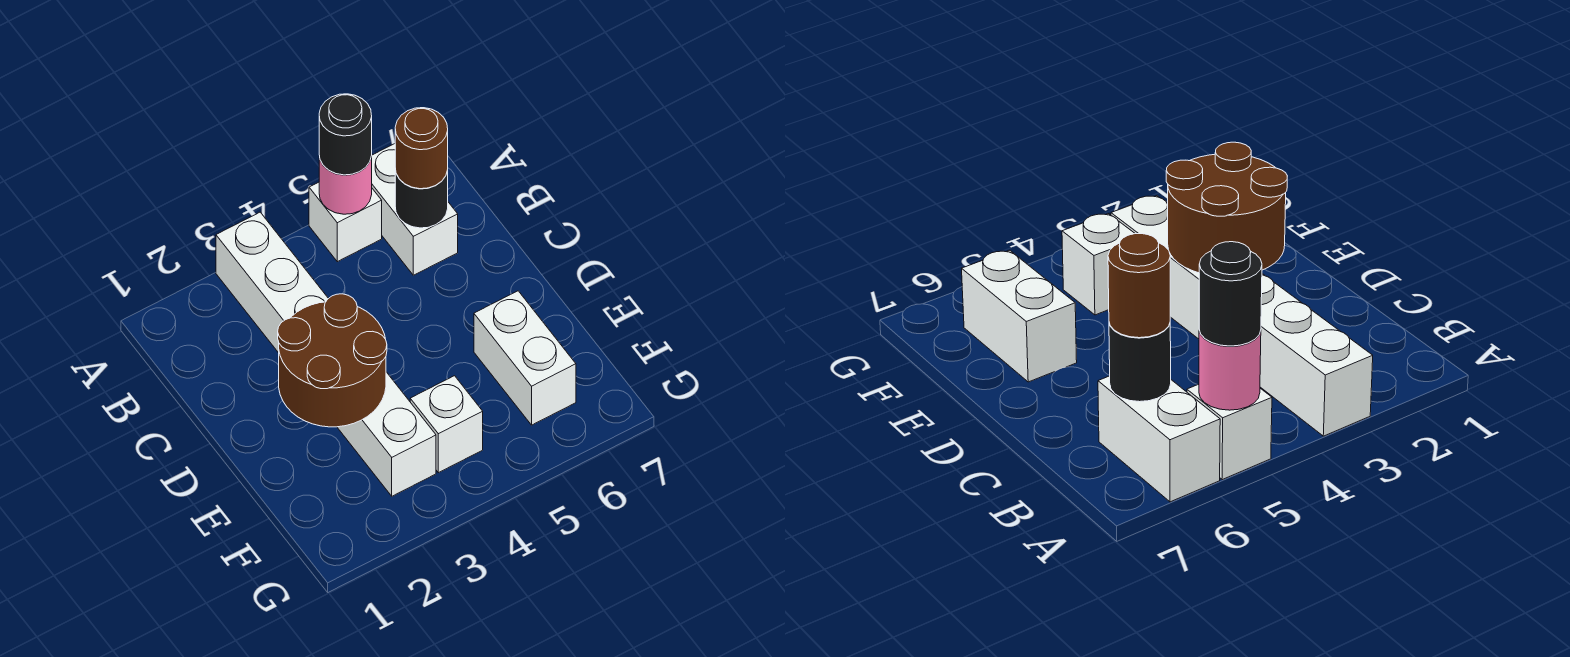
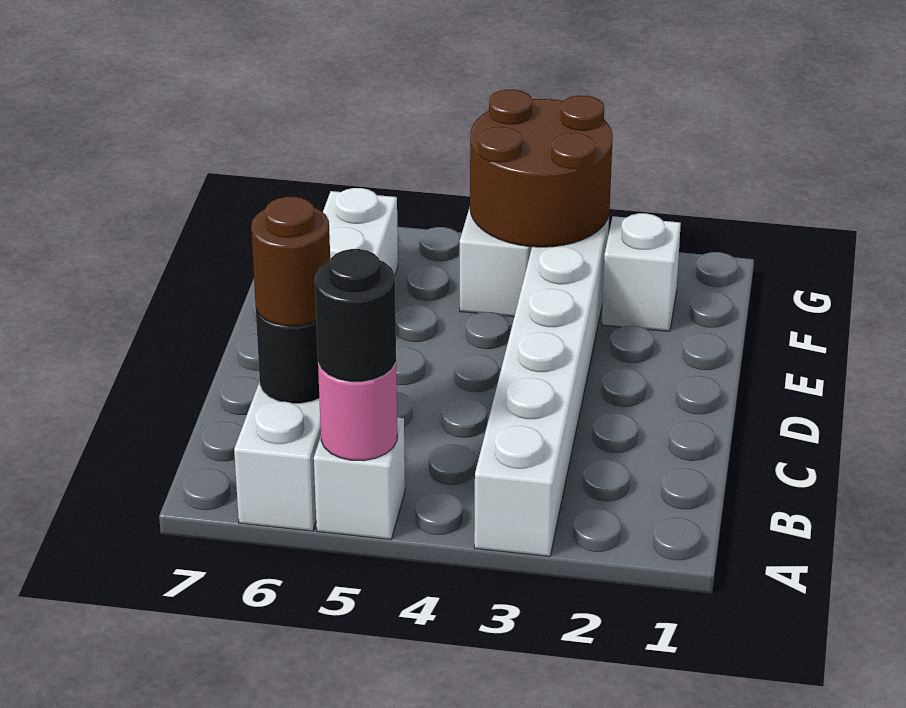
brown 2x2 round brick [278,294,387,427] -> brown 2x2 round brick moved to [470,90,613,247]
none -> white 1x1 brick [602,213,681,331]

